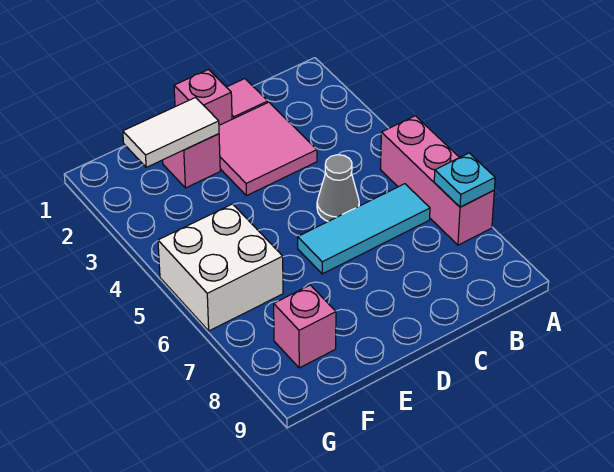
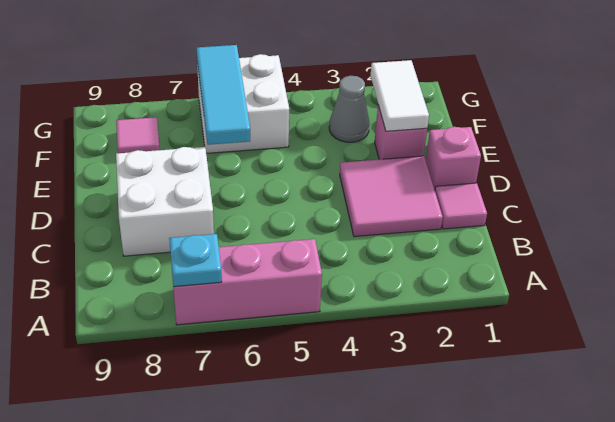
cyan 1x3 tile [298,184,430,274] -> cyan 1x3 tile moved to [197,45,250,145]
grey 1x1 cone [317,155,359,221] -> grey 1x1 cone moved to [329,76,369,142]
none -> white 2x2 brick [116,147,214,256]
pink 1x1 brick [274,285,336,368] -> pink 1x1 tile [116,117,160,153]

